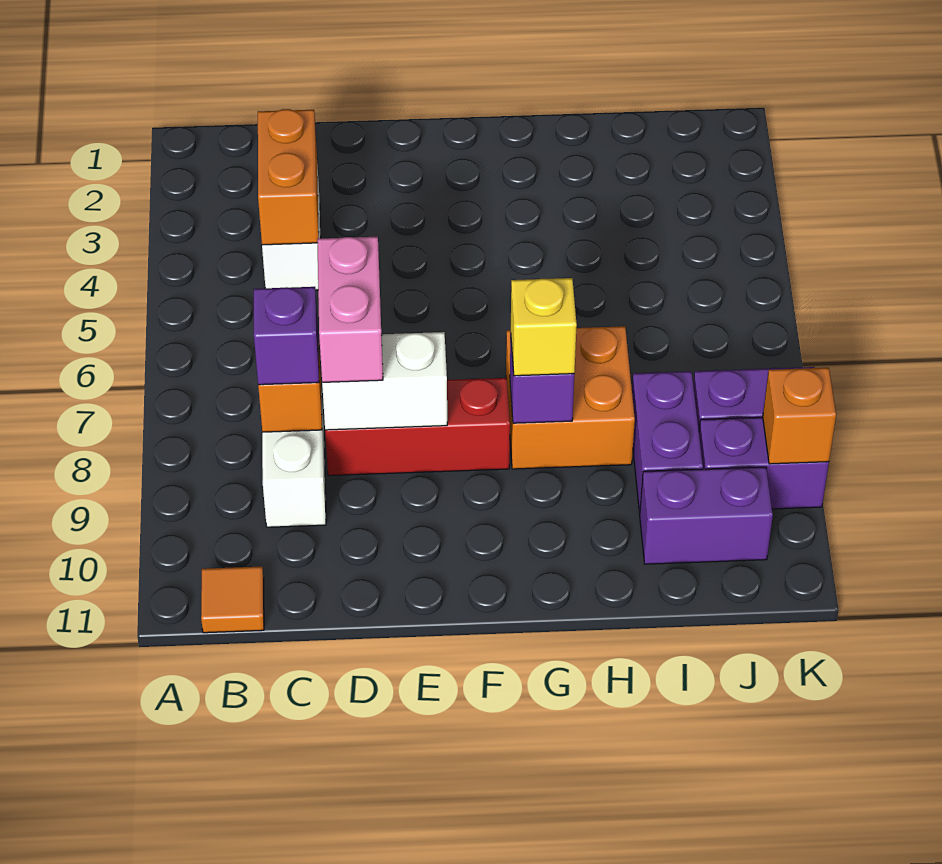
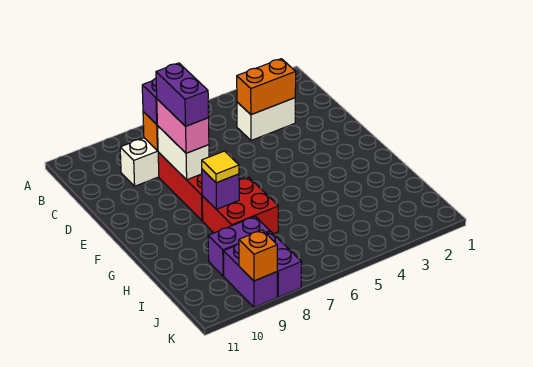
orange 1x1 tile [201,566,264,633] -> none
pink 1x2 brick [317,237,383,382] -> pink 1x2 brick turned to [157,99,209,153]
orange 2x2 brick [506,326,635,469] -> red 2x2 brick [202,177,278,234]
yellow 1x1 brick [511,278,577,376] -> yellow 1x1 tile [202,151,239,183]
purple 1x2 brick [640,467,773,564] -> purple 1x2 brick moved to [156,63,209,126]

